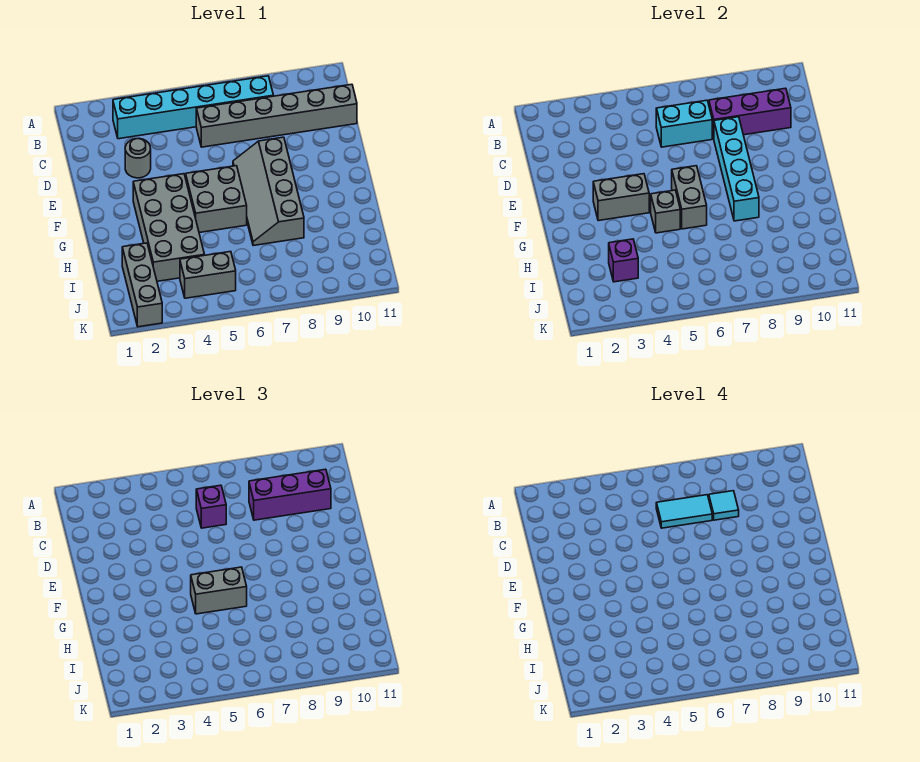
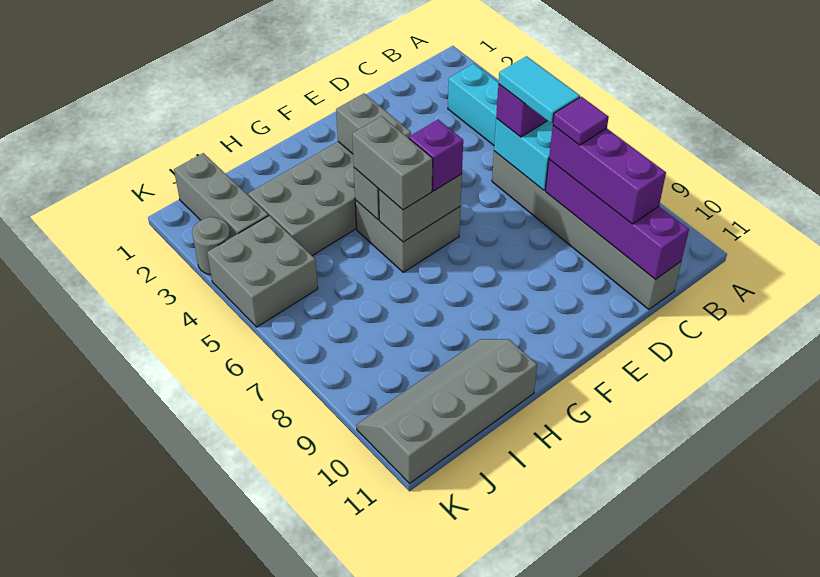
purple 1x3 brick [709,88,791,138] -> purple 1x4 brick [545,160,689,280]
cyan 1x1 tile [709,491,739,520] -> purple 1x1 tile [553,97,609,145]
grey 1x1 round brick [125,139,151,178] -> grey 1x1 round brick moved to [192,217,231,275]
cyan 1x4 brick [714,117,759,221] -> none
grey 2x4 slope [233,137,304,246] -> grey 2x4 slope moved to [357,339,537,483]
grey 1x3 brick [122,243,162,327] -> grey 1x3 brick turned to [174,153,268,238]
purple 1x1 brick [609,239,638,282] -> purple 1x1 brick moved to [409,120,463,191]
grey 1x2 brick [180,252,236,298] -> grey 2x2 brick [207,216,318,327]

